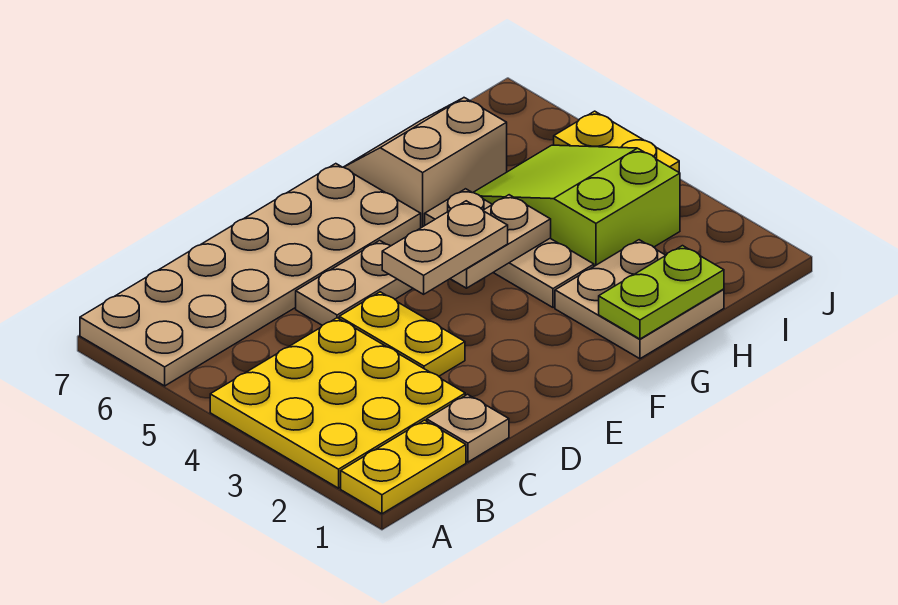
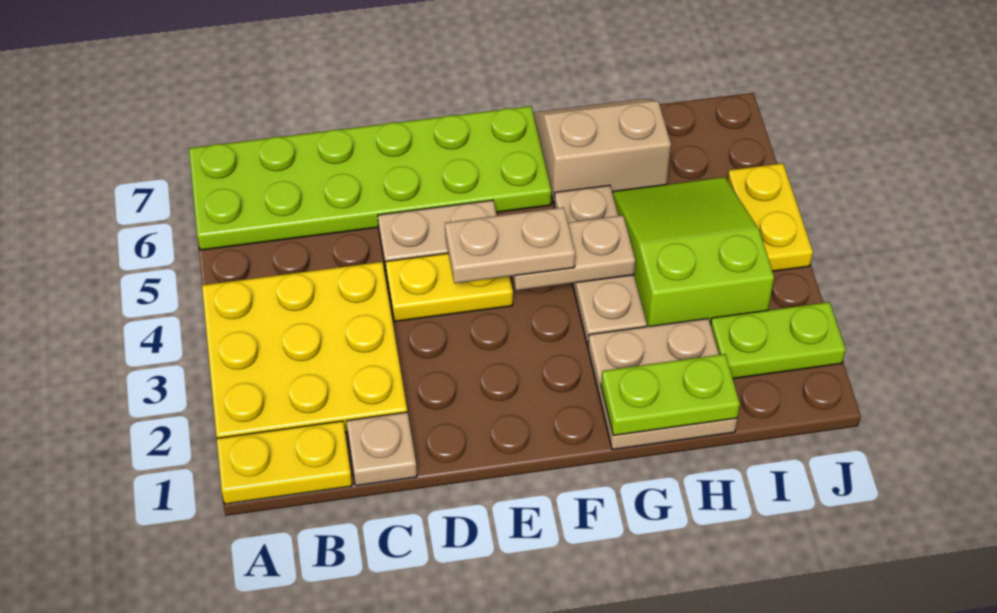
tan 2x6 plate [80,164,421,386] -> lime 2x6 plate [189,106,551,250]
yellow 1x2 plate [339,292,465,376] -> yellow 1x2 plate turned to [386,253,513,322]
none -> lime 1x2 plate [711,302,846,379]

